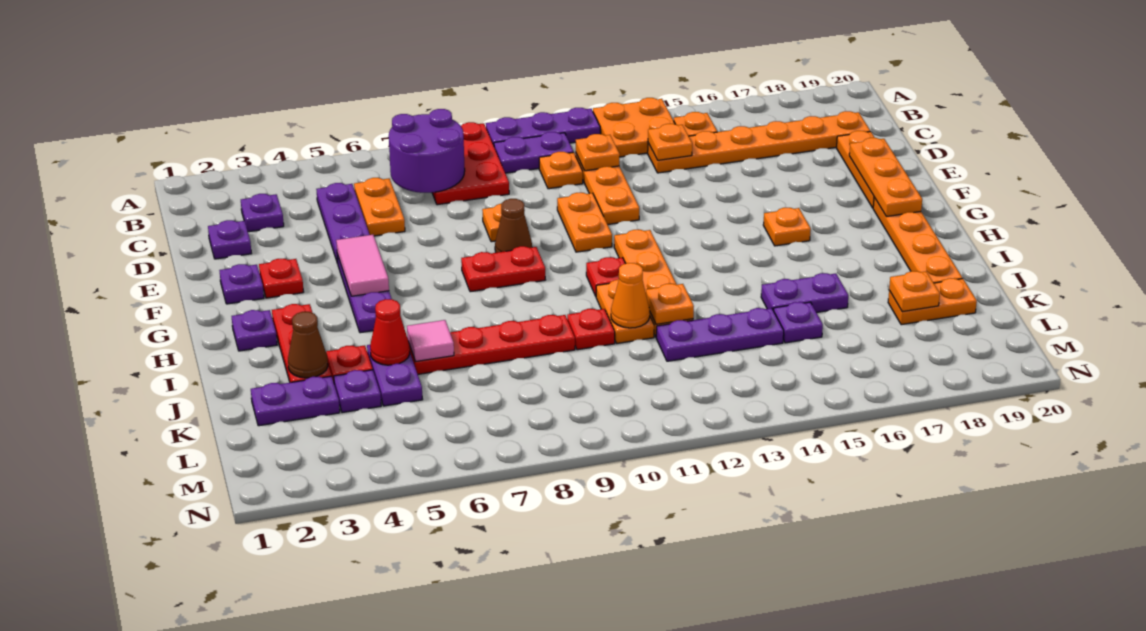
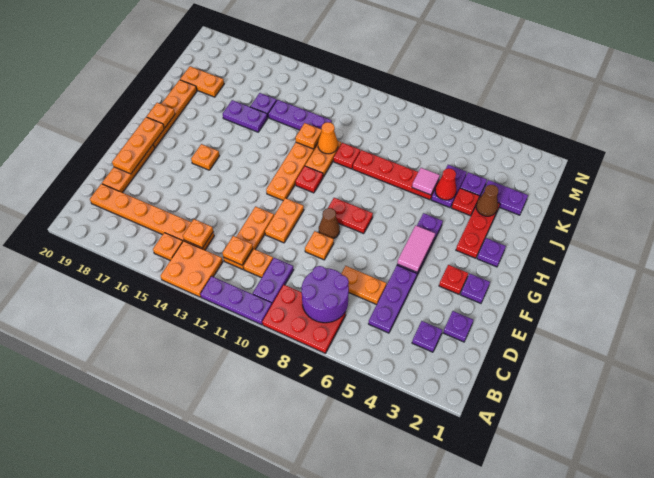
red 2x3 plate [432,122,509,205] -> red 2x3 plate turned to [262,285,346,353]
purple 1x2 plate [494,132,573,173] -> purple 1x2 plate turned to [253,258,293,304]
orange 1x2 plate [354,178,405,236] -> orange 1x2 plate turned to [341,266,386,305]
orange 1x1 plate [889,271,940,312] -> orange 1x1 plate moved to [147,103,175,128]

